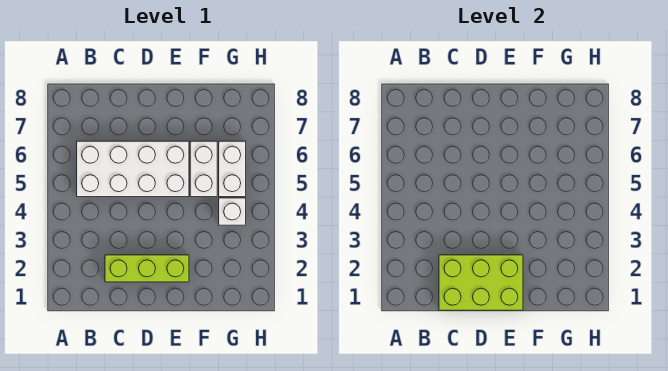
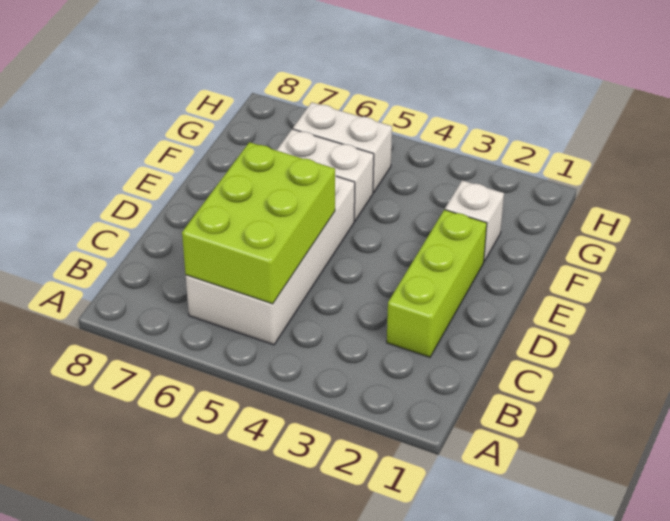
lime 2x3 brick [439,255,523,310] -> lime 2x3 brick moved to [182,142,335,304]
white 1x1 brick [219,198,246,225] -> white 1x1 brick moved to [445,180,504,261]

